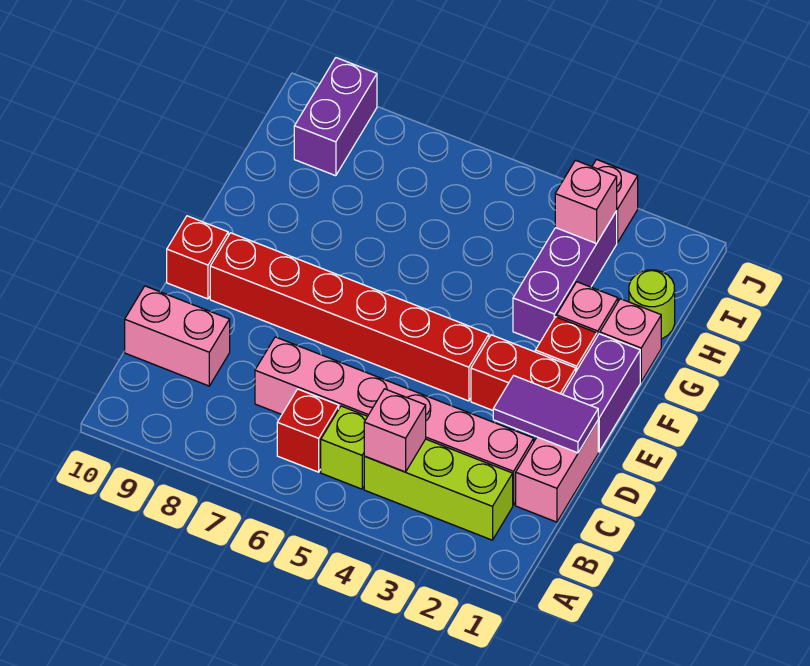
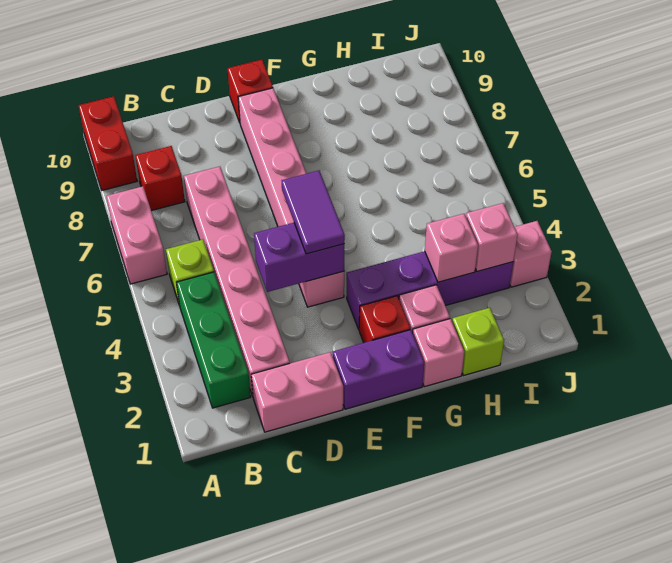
lime 1x3 brick [364,439,513,540] -> green 1x3 brick [176,272,251,408]
pink 1x1 brick [364,389,426,472] -> pink 1x1 brick moved to [425,214,478,282]
red 1x1 brick [277,389,339,472] -> red 1x1 brick moved to [135,146,185,211]
pink 1x2 brick [125,286,230,386] -> pink 1x2 brick moved to [106,186,167,284]
purple 1x2 tile [493,376,598,453] -> purple 1x2 tile moved to [282,171,345,254]
red 1x2 brick [471,335,576,410] -> red 1x2 brick moved to [78,96,137,190]
red 1x6 brick [210,233,489,401] -> pink 1x6 brick [238,88,344,307]
purple 1x3 brick [513,211,617,342] -> purple 1x4 brick [347,251,513,329]
lime 1x1 round brick [629,270,675,339] -> lime 1x1 brick [452,308,504,376]
purple 1x2 brick [294,58,377,176] -> purple 1x2 brick moved to [254,223,344,292]

